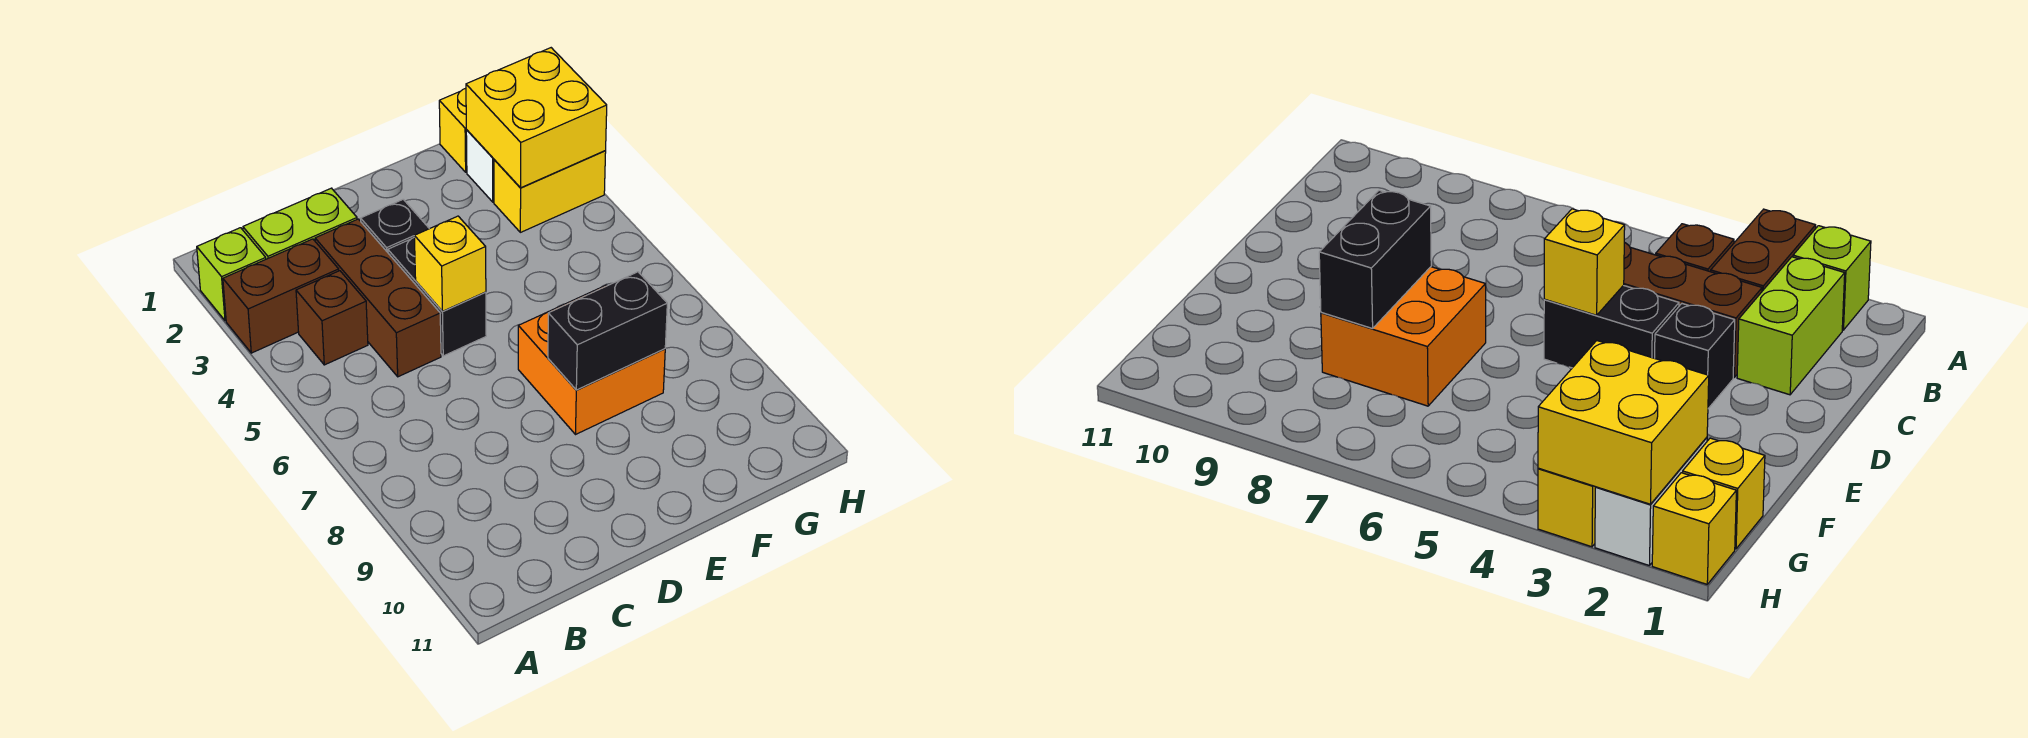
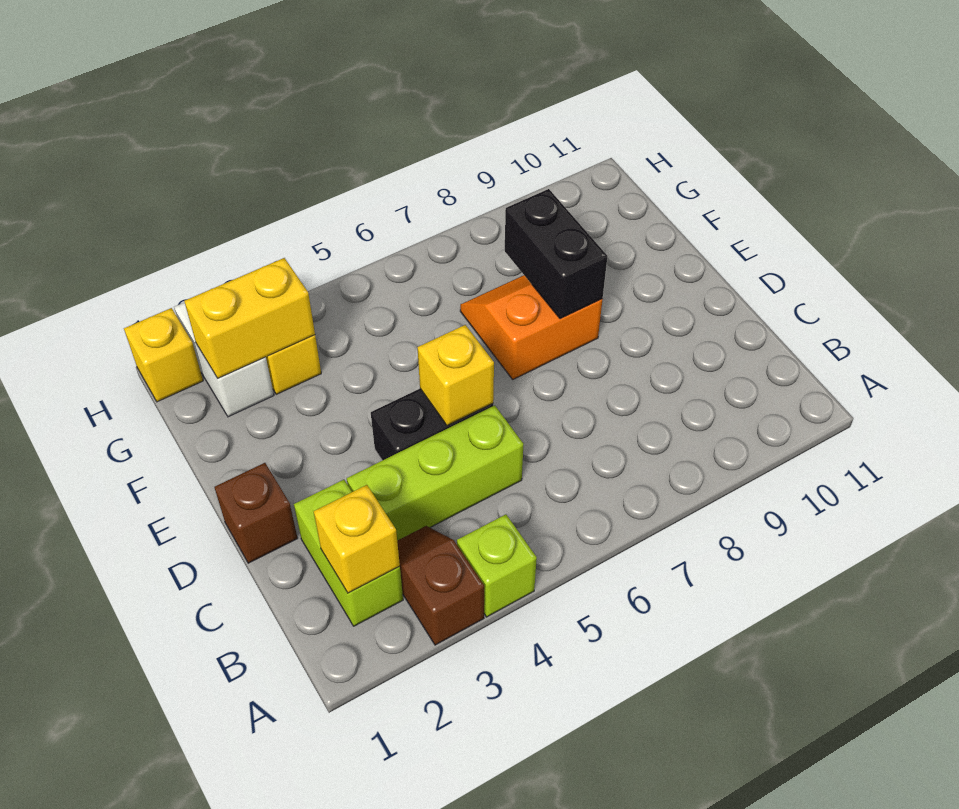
lime 1x1 brick [197,228,266,321] -> lime 1x1 brick moved to [457,514,537,617]
brown 1x2 brick [223,239,339,353] -> brown 1x2 slope [397,526,484,645]
brown 1x1 brick [296,271,368,365] -> brown 1x1 brick moved to [214,463,298,563]
brown 1x3 brick [315,219,441,377] -> lime 1x3 brick [347,405,523,541]
black 1x1 brick [361,199,429,252] -> none
orange 2x2 brick [518,285,665,434] -> orange 2x2 slope [460,275,603,379]
yellow 1x1 brick [439,88,467,172] -> yellow 1x1 brick moved to [314,485,400,593]
yellow 2x2 brick [466,48,607,188] -> yellow 1x2 brick [184,258,315,378]

